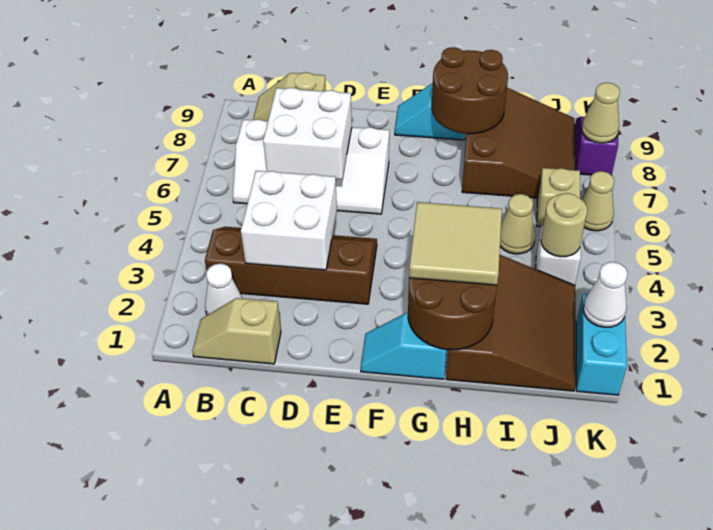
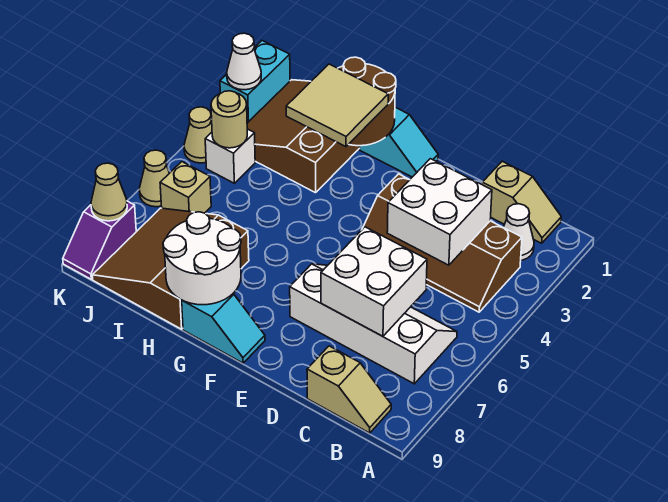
brown 2x2 round brick [432,47,508,134] -> white 2x2 round brick [163,212,241,305]
tan 1x1 cone [500,194,535,254] -> tan 1x1 cone moved to [184,107,212,163]

